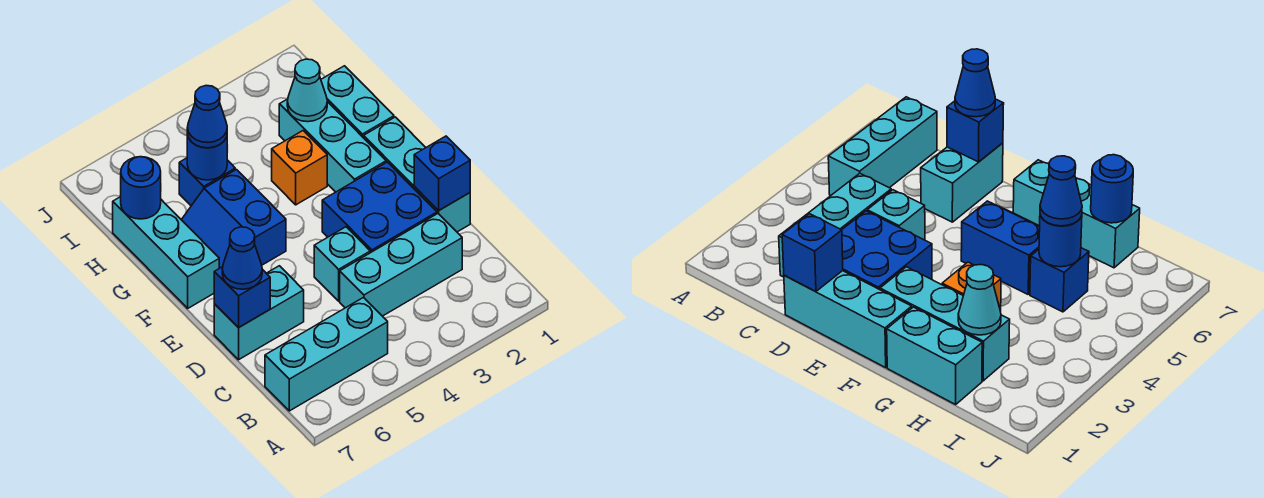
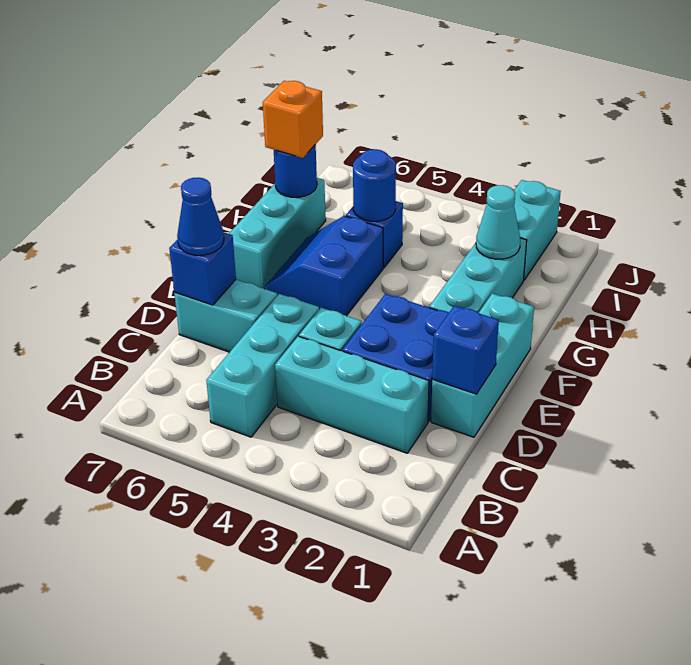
cyan 1x3 brick [265,298,388,411] -> cyan 1x3 brick turned to [206,294,319,437]
cyan 1x2 brick [321,66,394,138] -> cyan 1x2 brick moved to [514,180,561,280]
orange 1x1 brick [272,131,327,205] -> orange 1x1 brick moved to [263,81,323,158]
blue 1x1 cone [187,86,227,148] -> none

